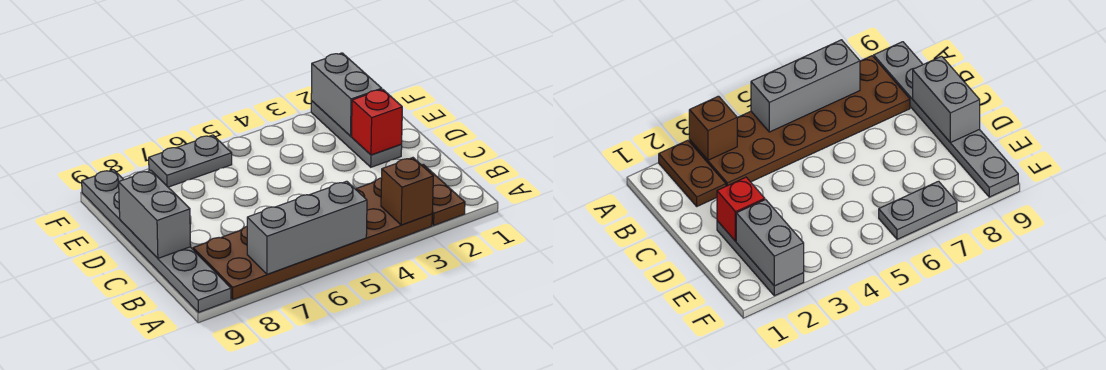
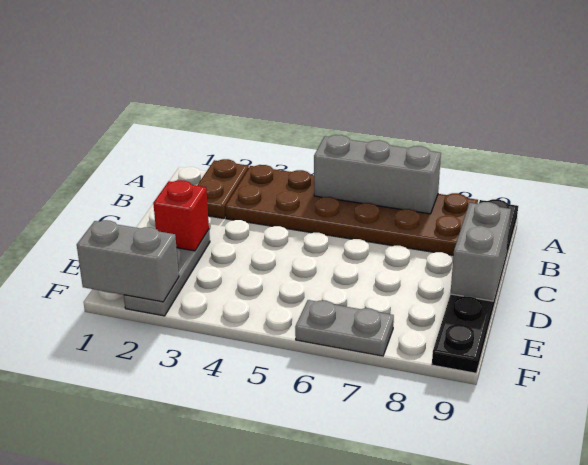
brown 1x1 brick [381,158,433,225] -> none
grey 1x6 plate [82,170,231,312] -> black 1x6 plate [432,199,518,373]
grey 1x2 brick [311,53,382,136] -> grey 1x2 brick turned to [77,220,179,302]

